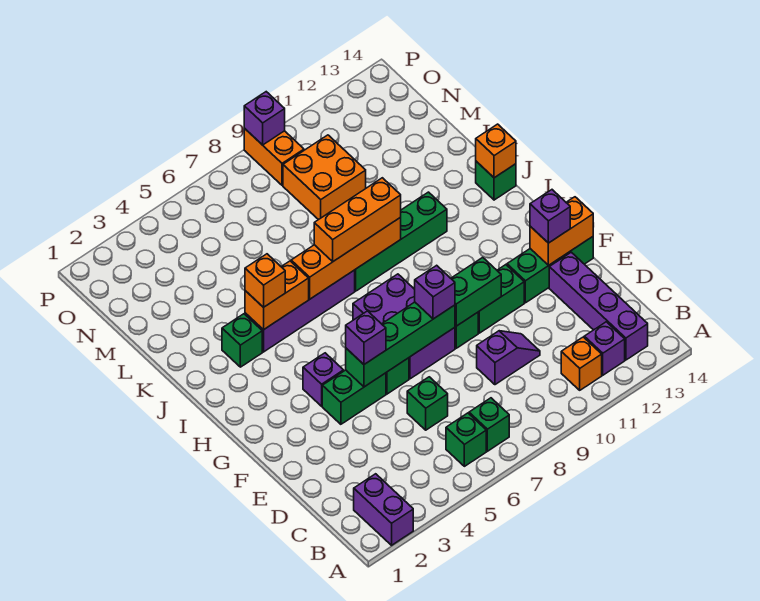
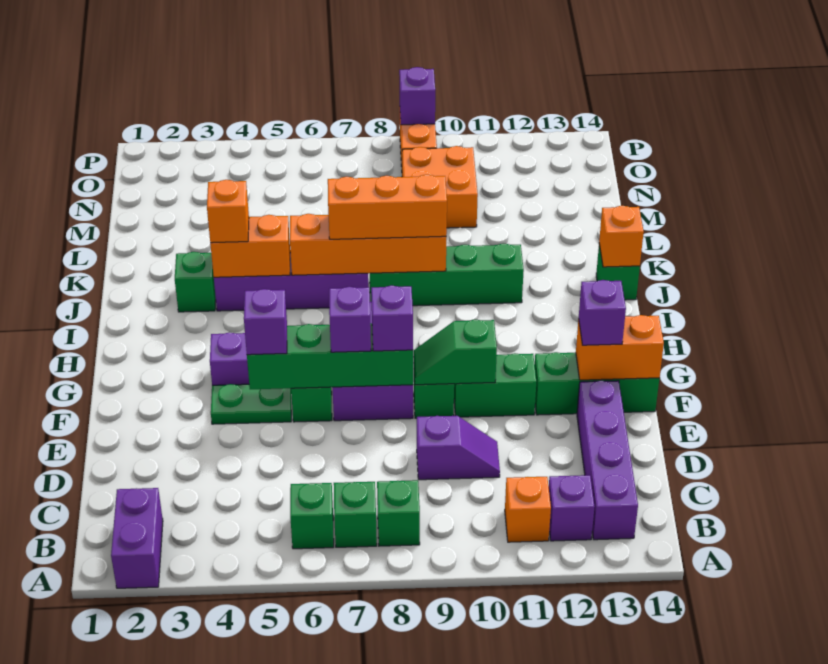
green 1x1 brick [407,377,448,430] -> green 1x1 brick moved to [377,480,420,546]
green 1x2 brick [322,370,386,424] -> green 1x2 plate [211,384,291,424]
none -> purple 1x1 brick [329,287,371,352]
green 1x2 brick [451,257,501,326] -> green 1x2 slope [413,320,497,385]

